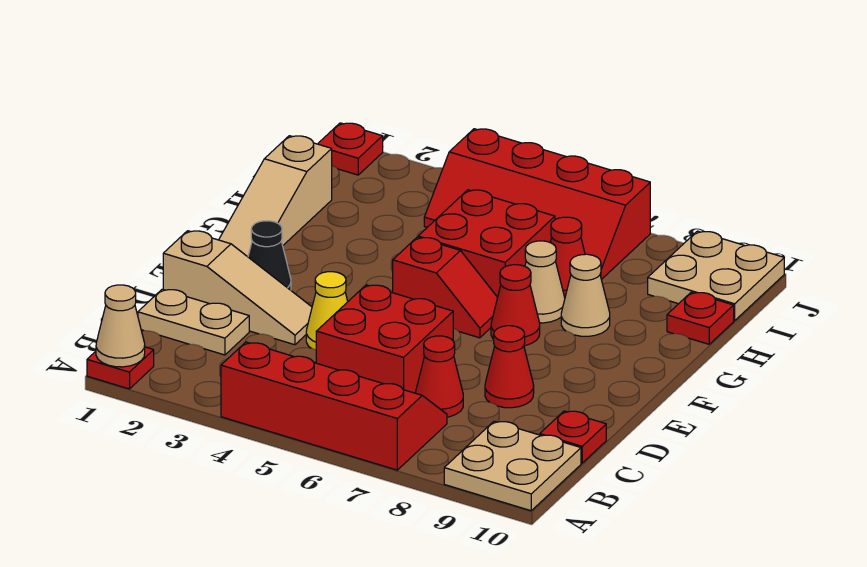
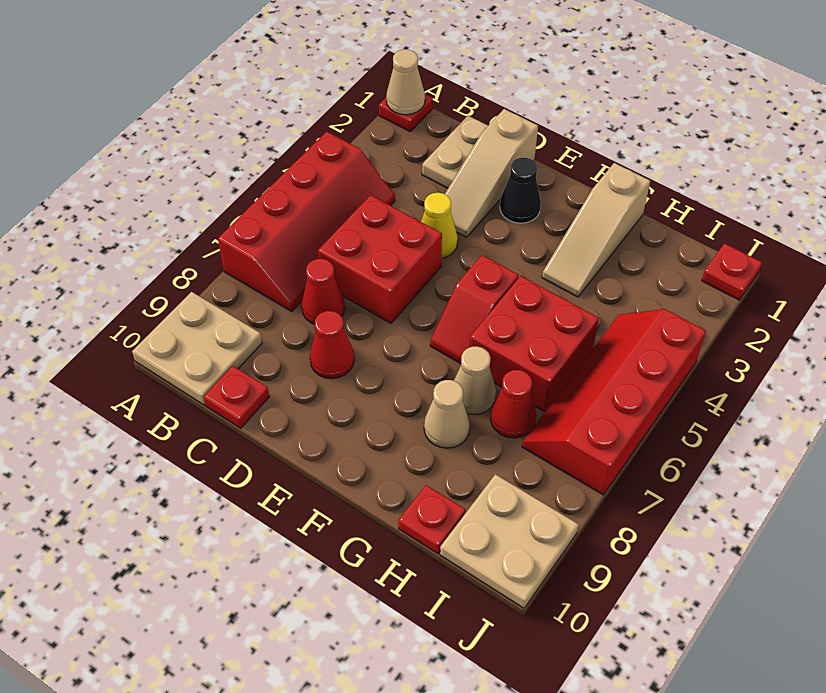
tan 1x3 slope [219,136,332,257] -> tan 1x3 slope turned to [542,163,650,297]
red 1x1 cone [491,265,540,346] -> none

